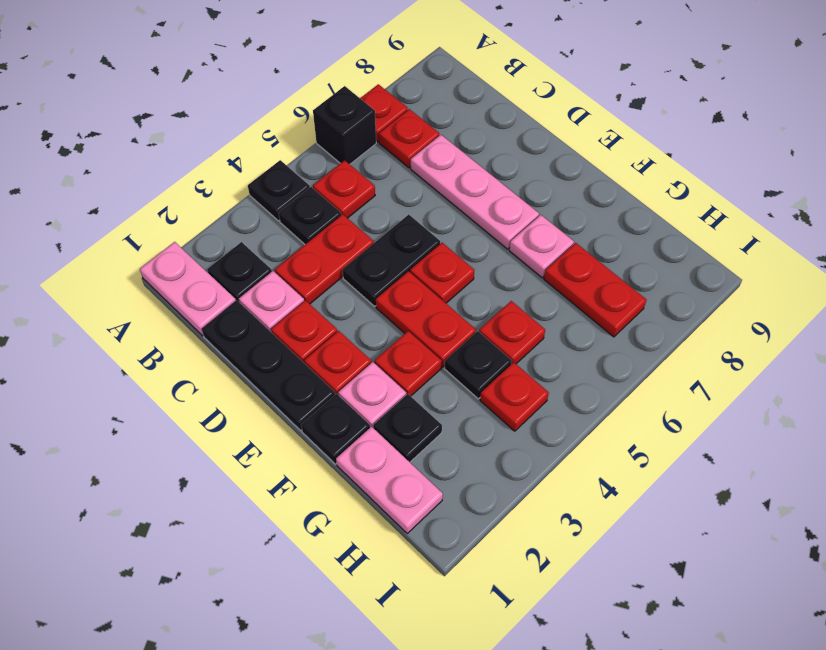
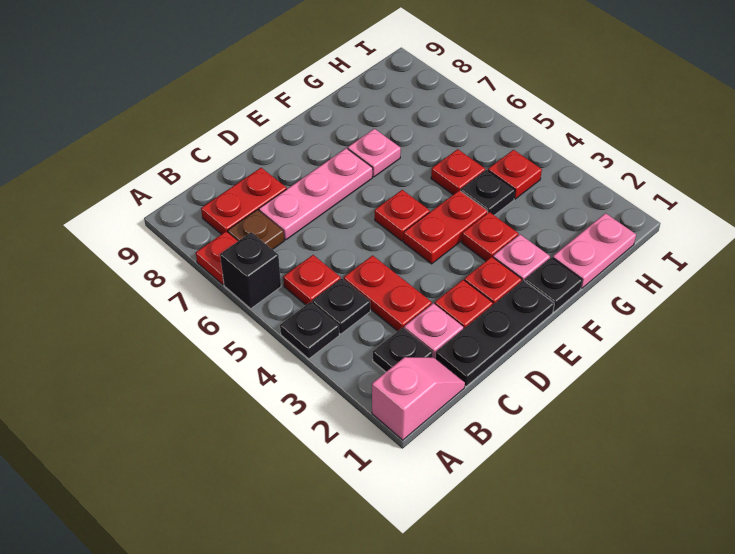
pink 1x2 plate [140,242,236,336] -> pink 1x2 slope [372,357,465,440]
red 1x1 plate [379,109,439,168] -> brown 1x1 plate [228,210,284,250]
black 1x2 plate [343,214,440,306] -> none
black 1x1 plate [373,394,442,462] -> none
red 1x2 plate [544,243,646,337] -> red 1x2 plate moved to [201,168,287,234]

